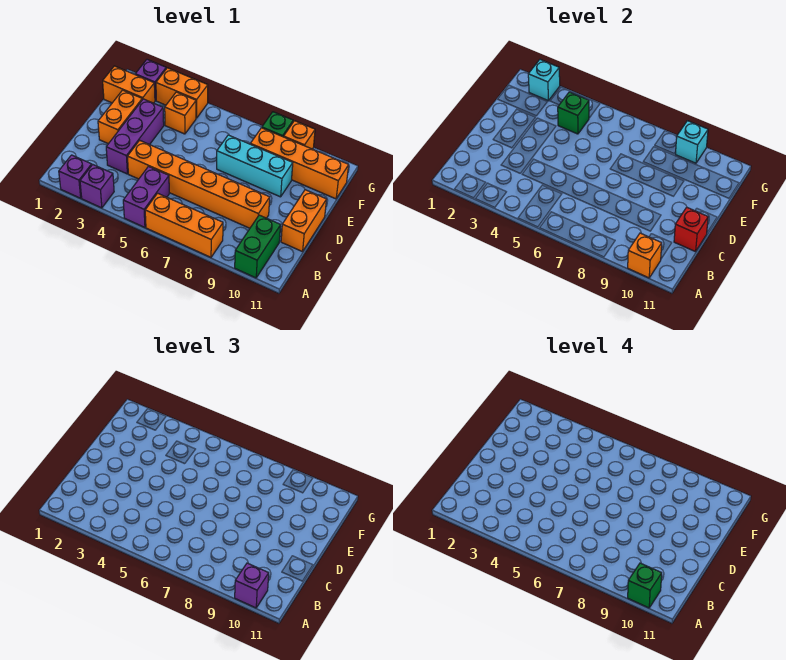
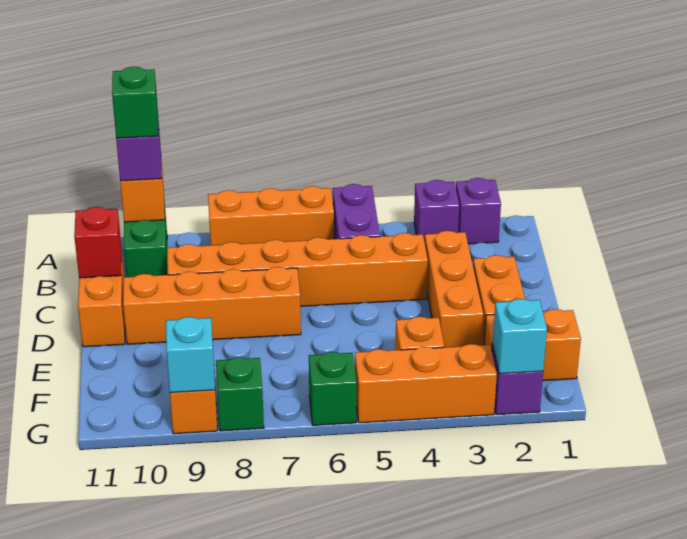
purple 1x3 brick [106,99,164,174] -> orange 1x3 brick [425,231,483,347]
cyan 1x3 brick [217,135,293,197] -> none
green 1x1 brick [558,92,589,134] -> green 1x1 brick moved to [309,352,357,425]
orange 1x4 brick [250,128,349,199] -> orange 1x4 brick moved to [123,267,301,344]
orange 1x2 brick [156,68,208,118] -> orange 1x3 brick [355,344,497,423]

